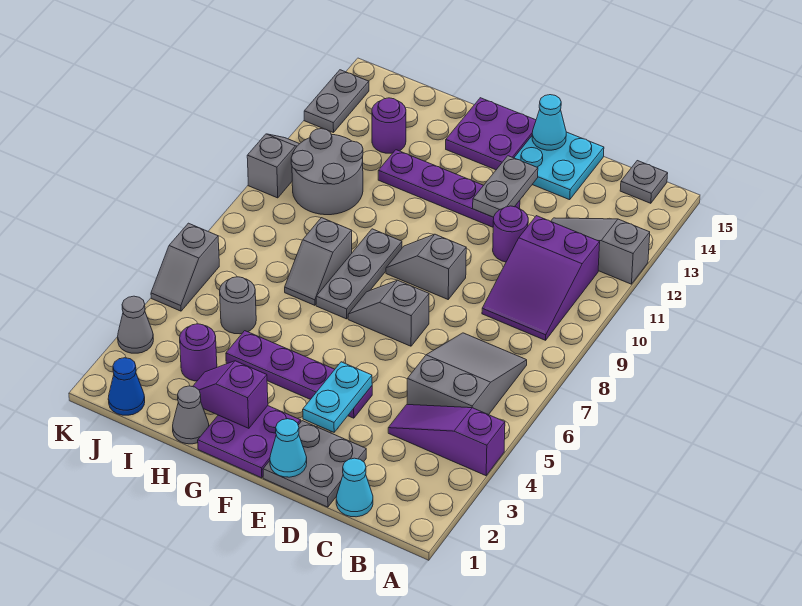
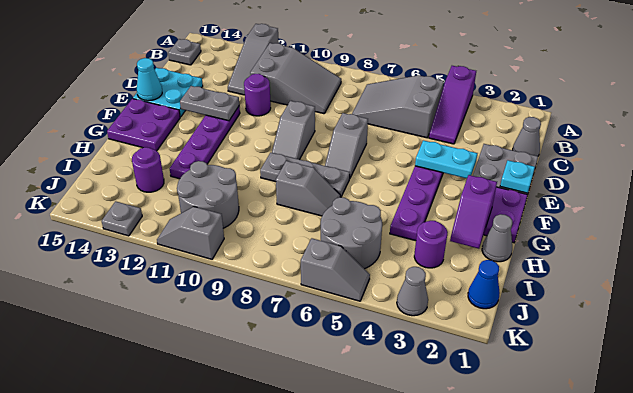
purple 2x3 slope [482,216,600,340] -> grey 2x3 slope [250,43,341,114]
cyan 1x1 cone [336,458,373,517] -> grey 1x1 cone [513,117,541,156]
cyan 1x1 cone [270,419,307,477] -> cyan 1x1 plate [500,160,535,193]
grey 1x1 round brick [220,277,256,334] -> grey 2x2 round brick [321,197,382,269]
grey 1x2 plate [304,70,369,133] -> grey 1x1 plate [102,201,142,236]

